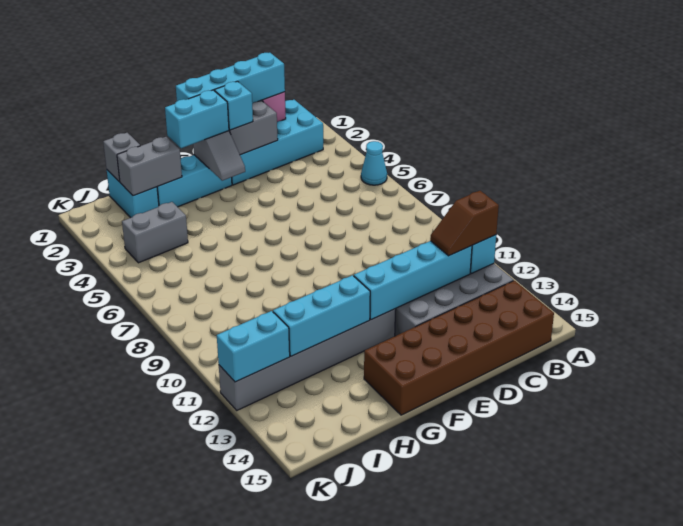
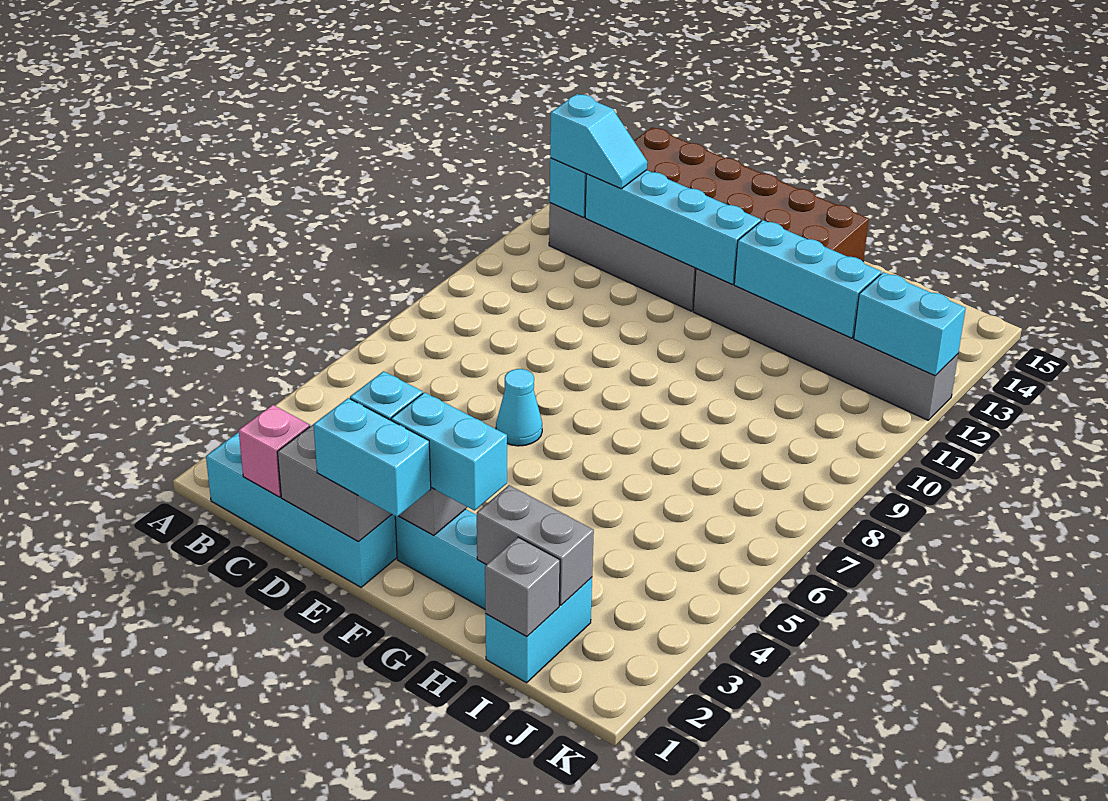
cyan 1x1 cone [361,141,387,185] -> cyan 1x1 cone moved to [496,369,542,446]
brown 1x2 slope [430,191,499,256] -> cyan 1x2 slope [550,94,647,189]
cyan 1x4 brick [176,53,285,103] -> cyan 1x2 brick [314,398,431,517]
grey 1x2 brick [122,202,188,263] -> none

